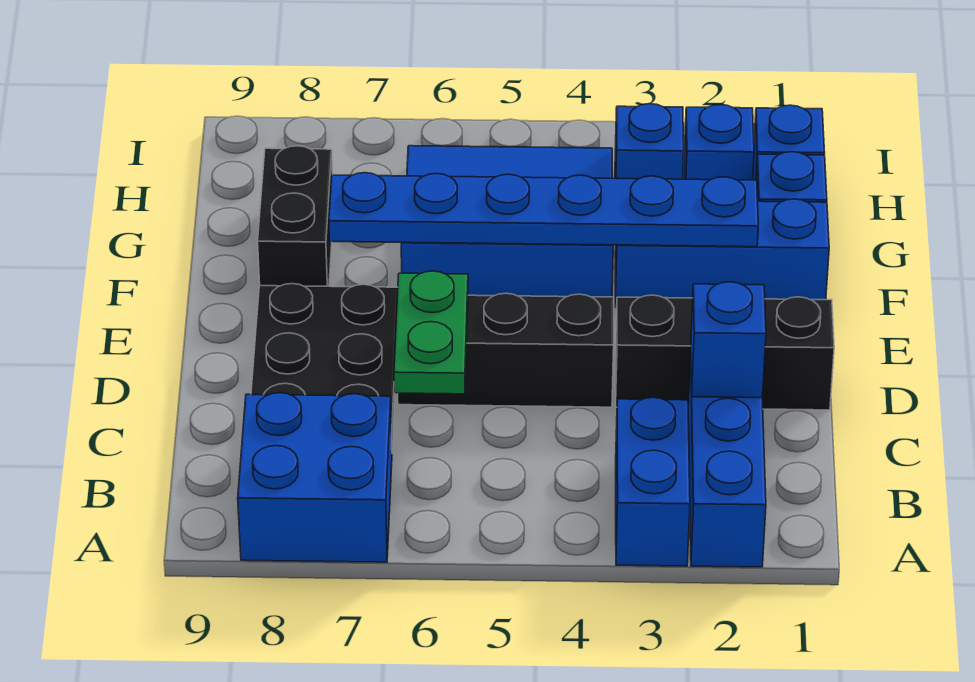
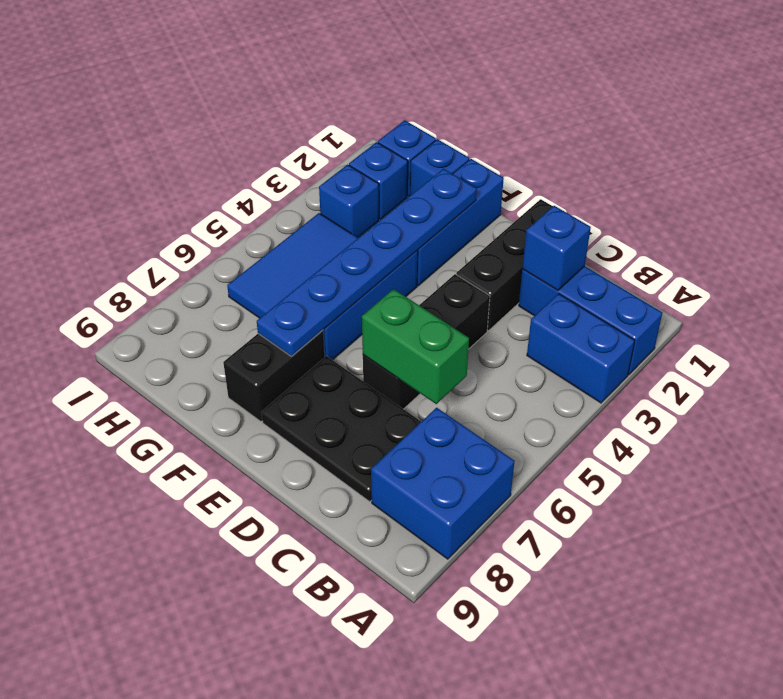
green 1x2 plate [394,271,468,394] -> green 1x2 brick [362,289,469,404]
black 1x2 brick [258,146,333,286] -> black 1x2 brick turned to [223,330,325,421]

